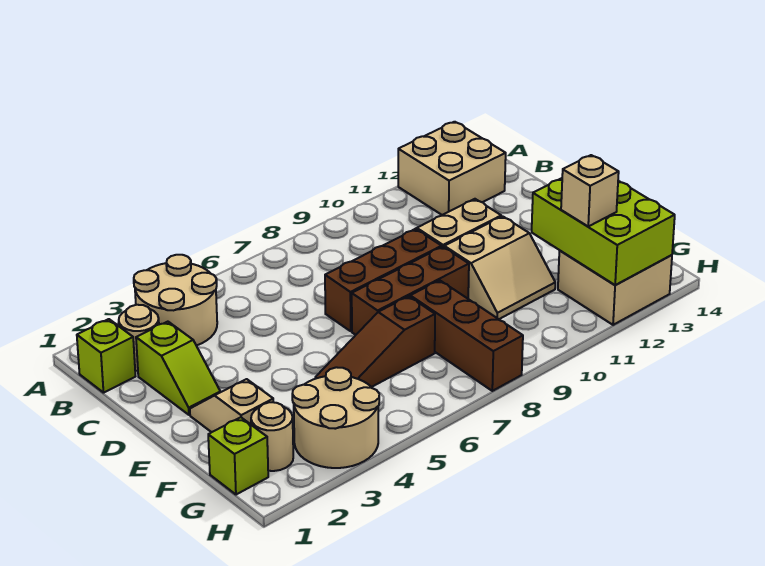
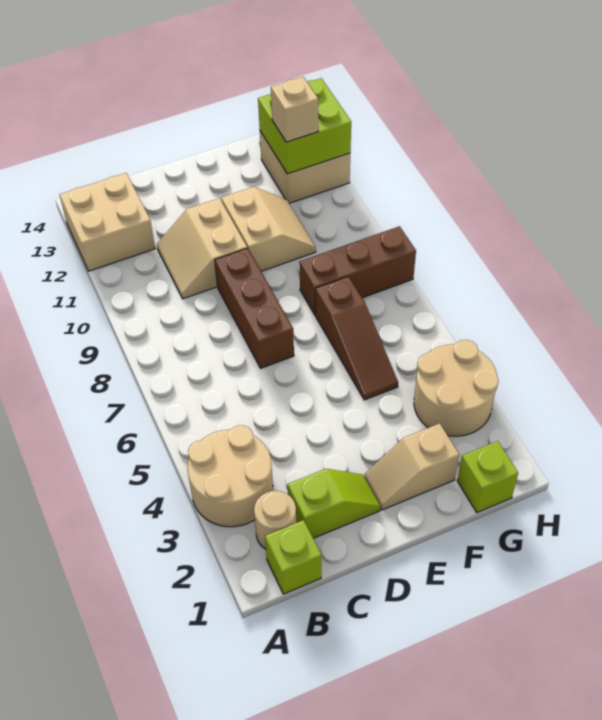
brown 1x3 brick [352,247,469,335] -> none
lime 2x3 brick [532,178,675,285] -> lime 2x2 brick [258,78,351,174]
tan 1x1 round brick [251,402,293,471] -> none

